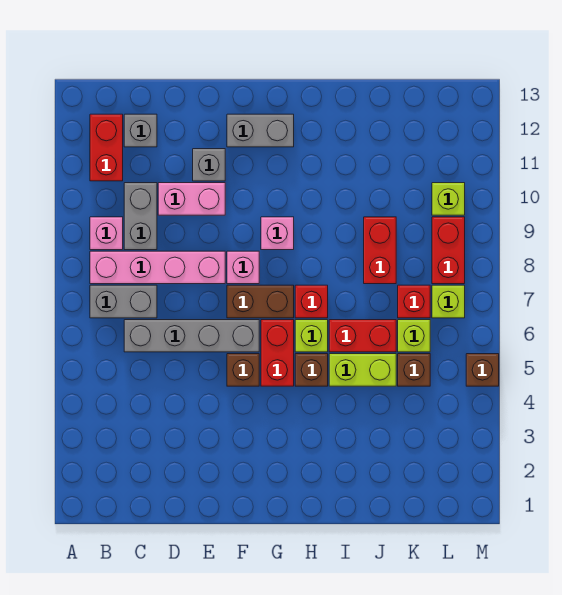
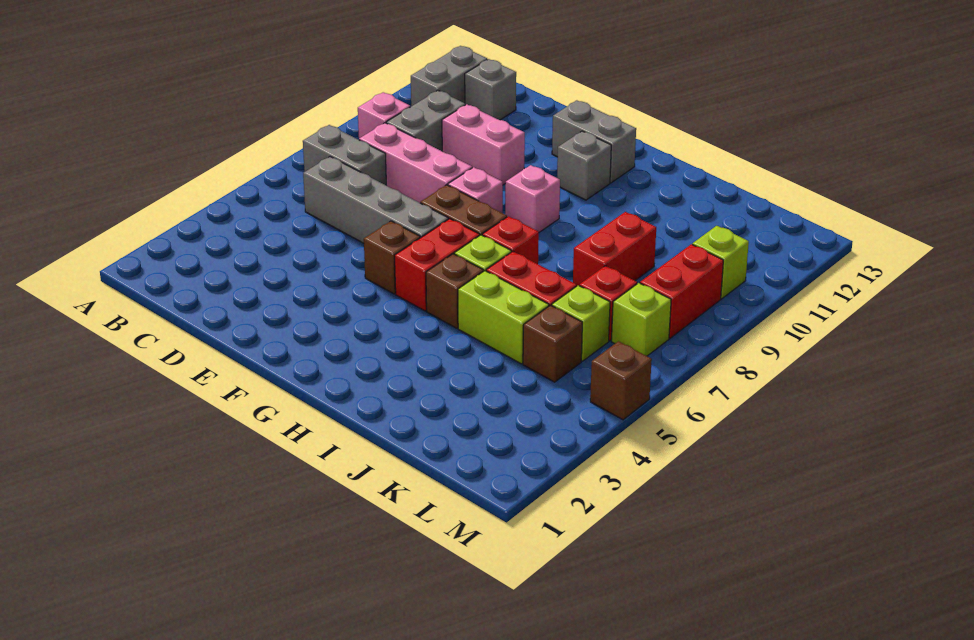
pink 1x4 brick [90,251,225,284] -> pink 1x3 brick [359,123,472,203]
red 1x2 brick [90,114,123,181] -> grey 1x2 brick [411,46,487,106]
grey 1x1 brick [193,149,225,181] -> grey 1x1 brick moved to [557,131,611,200]

